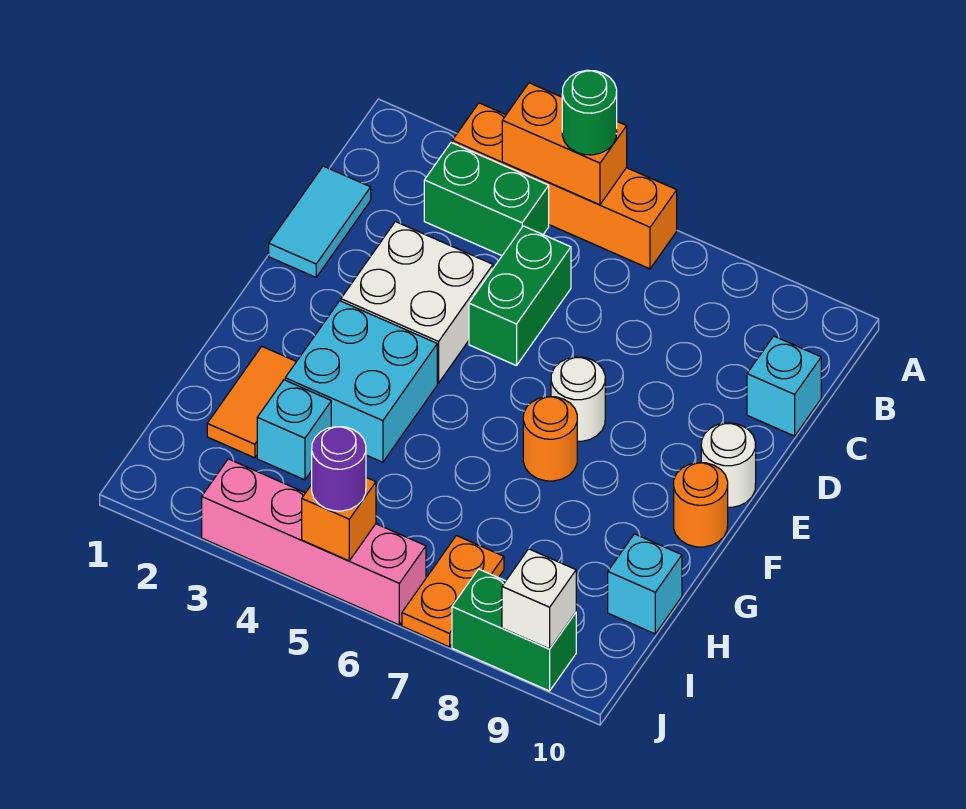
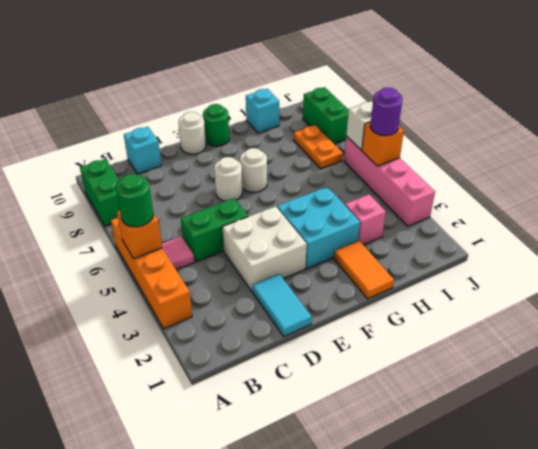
orange 1x2 brick [502,83,627,205] -> orange 1x1 brick [117,211,162,259]
green 1x2 brick [424,143,549,256] -> green 1x2 brick moved to [80,159,120,226]
none -> pink 1x1 tile [162,236,194,270]
cyan 1x2 tile [269,166,371,277] -> cyan 1x2 tile turned to [252,274,312,336]
orange 1x1 round brick [523,397,577,481] -> white 1x1 round brick [240,148,267,192]
orange 1x1 round brick [674,463,728,547] -> green 1x1 round brick [203,104,229,146]
orange 1x2 tile [207,347,296,458] -> orange 1x2 tile turned to [334,241,394,299]
cyan 1x1 brick [257,380,331,480] -> pink 1x1 brick [345,194,386,245]
orange 1x2 plate [402,536,504,647] -> orange 1x2 plate turned to [294,125,343,169]
white 1x1 brick [502,549,576,649] -> white 1x1 brick moved to [346,101,373,150]

